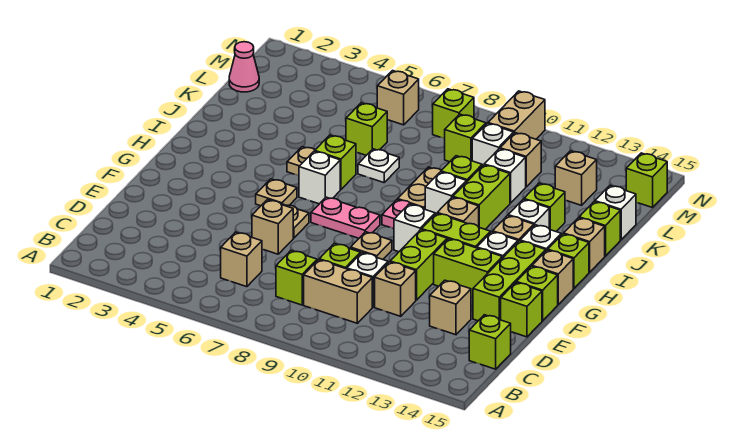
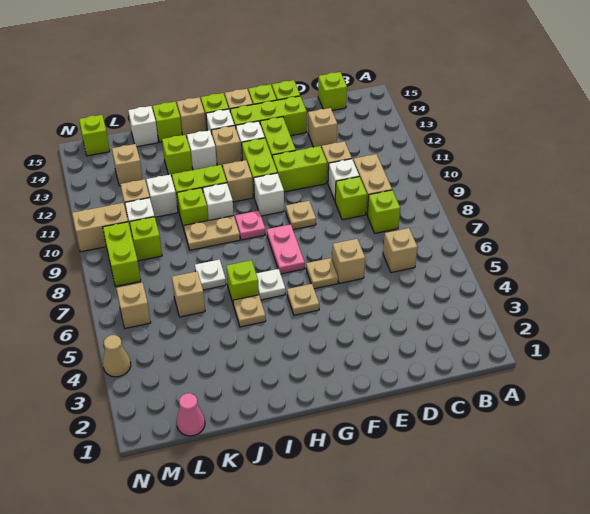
white 1x1 brick [299,151,340,204] -> white 1x1 plate [256,269,285,300]
lime 1x1 brick [346,103,387,155] -> tan 1x1 brick [172,271,205,317]
lime 1x1 brick [433,89,474,139] -> lime 1x2 brick [103,222,141,286]
none -> tan 1x1 cone [103,335,131,377]

